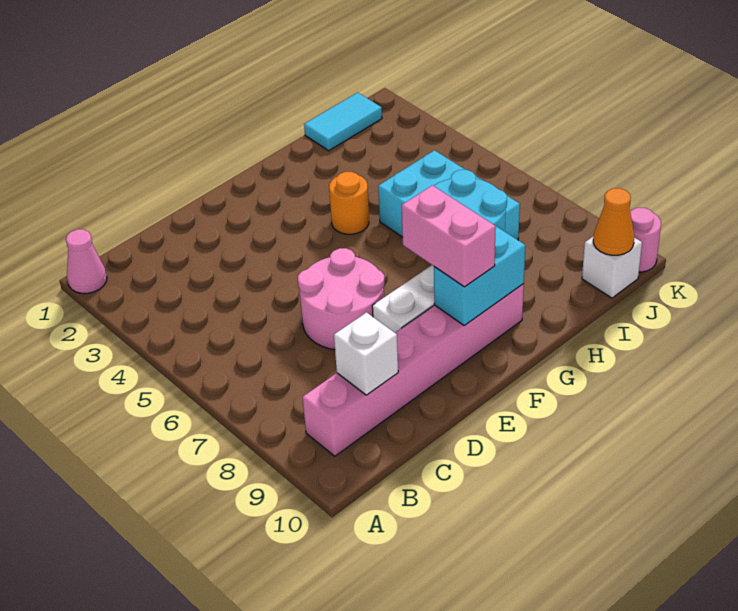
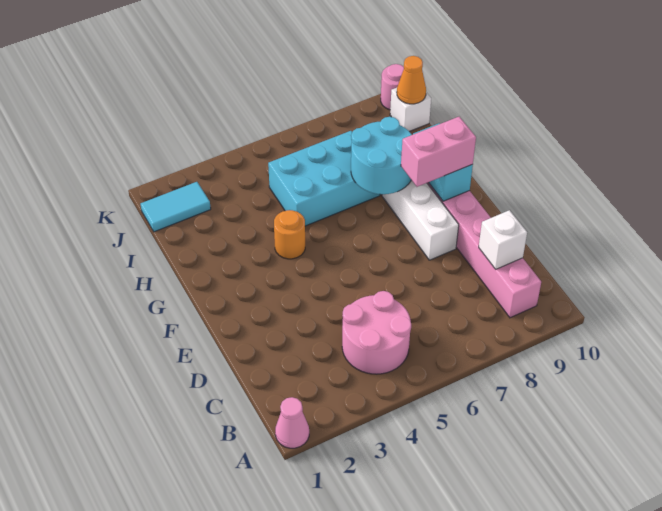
pink 2x2 round brick [298,248,385,350] -> pink 2x2 round brick moved to [342,291,411,374]
cyan 1x2 tile [304,93,382,151] -> cyan 1x2 tile turned to [141,182,211,232]

